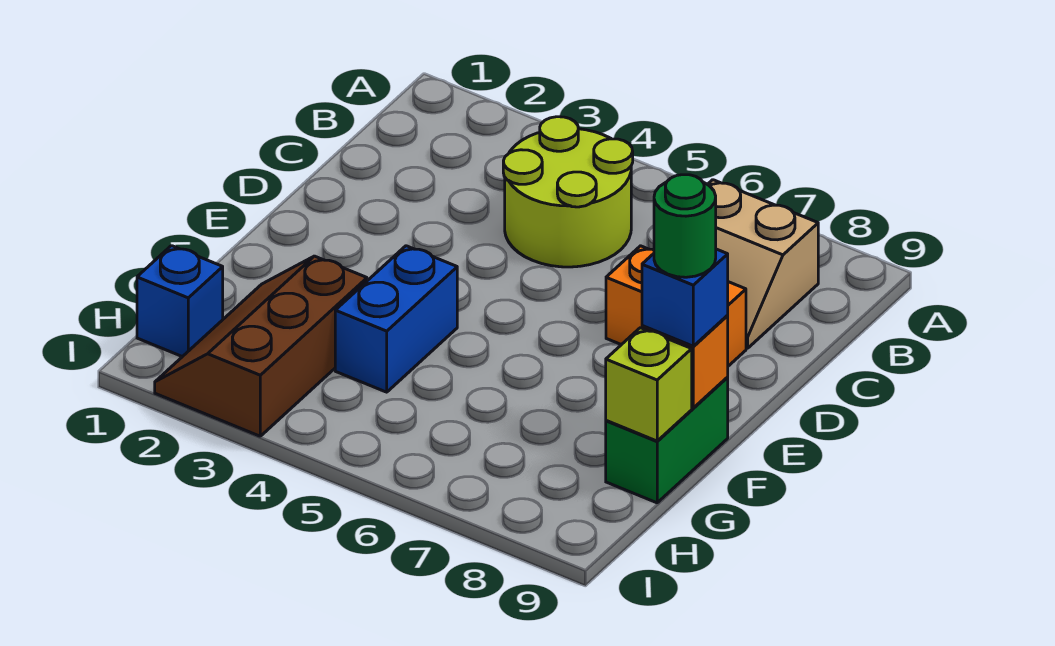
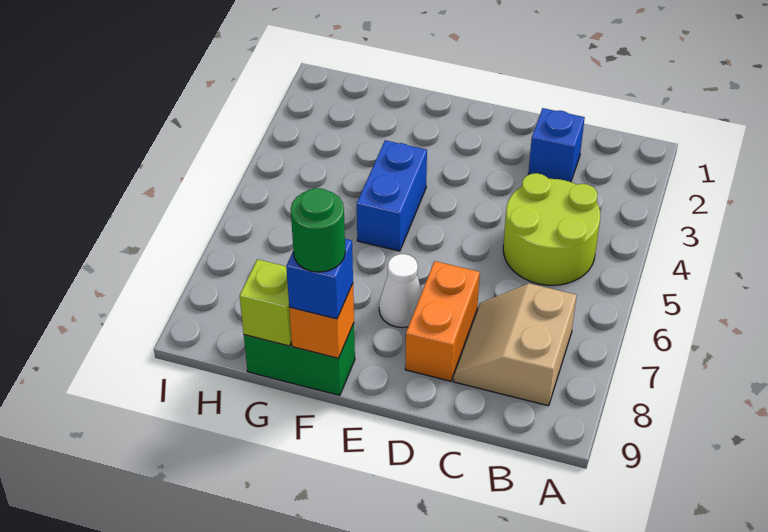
none -> white 1x1 cone [379,254,422,328]
blue 1x2 brick [335,246,457,392] -> blue 1x2 brick turned to [357,140,427,251]
brown 2x3 slope [155,256,367,436] -> none
blue 1x1 brick [137,246,223,357] -> blue 1x1 brick moved to [528,108,585,182]

